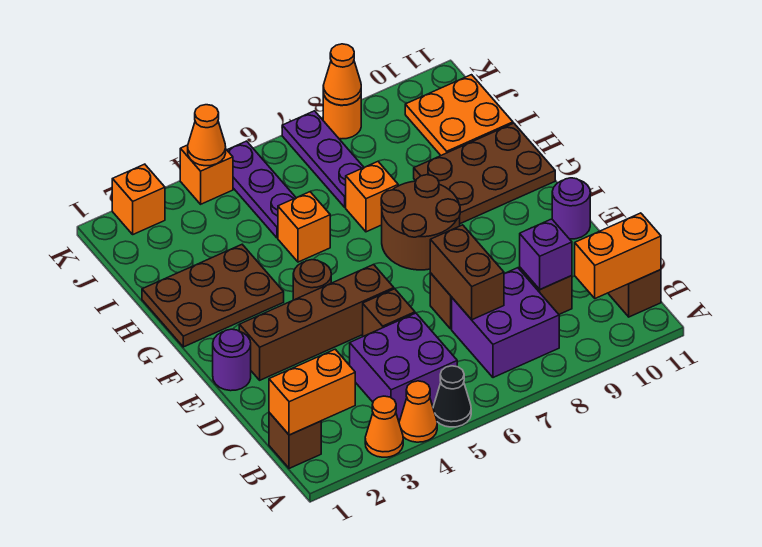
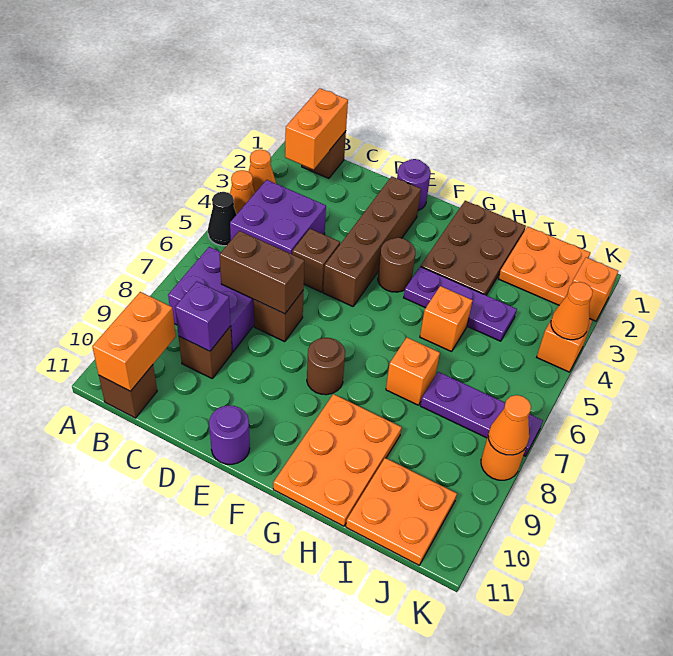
brown 2x2 round brick [381,175,460,270] -> brown 1x1 round brick [307,338,345,395]
brown 2x3 plate [414,123,555,224] -> orange 2x3 plate [273,394,401,526]
none -> orange 2x2 plate [498,227,590,305]
purple 1x3 plate [227,141,296,238] -> purple 1x3 plate moved to [404,267,517,341]

